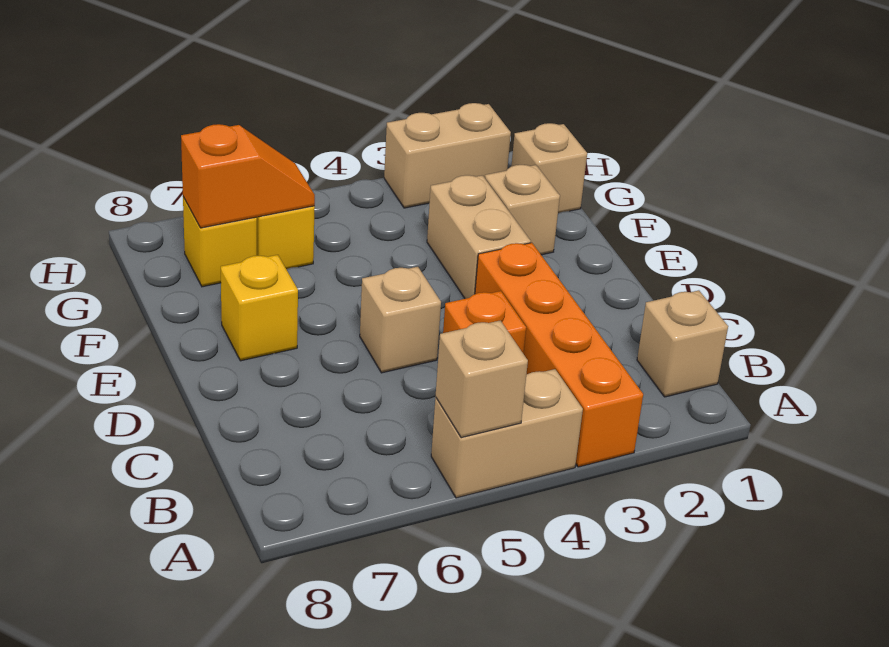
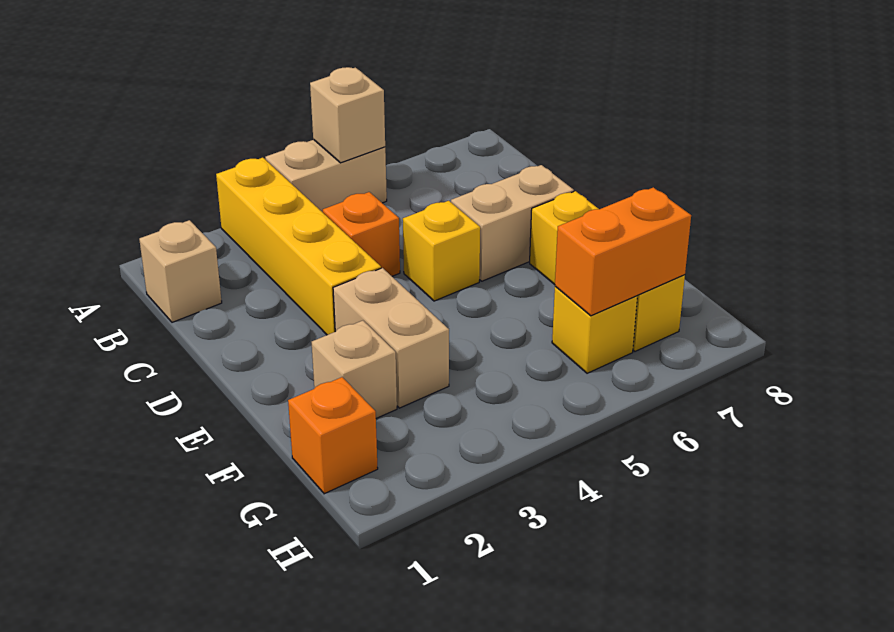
orange 1x4 brick [475,243,643,467] -> yellow 1x4 brick [216,158,381,335]
tan 1x1 brick [360,267,441,373] -> yellow 1x1 brick [403,201,480,301]
tan 1x1 brick [511,123,587,213] -> orange 1x1 brick [288,377,378,494]
orange 1x2 slope [181,124,315,228] -> orange 1x2 brick [555,187,691,316]
tan 1x2 brick [384,103,511,208] -> tan 1x2 brick moved to [451,165,574,281]

